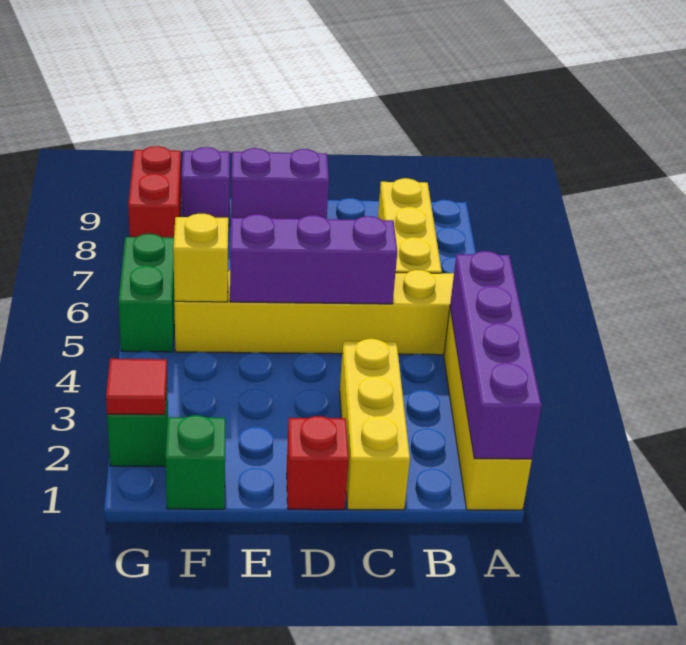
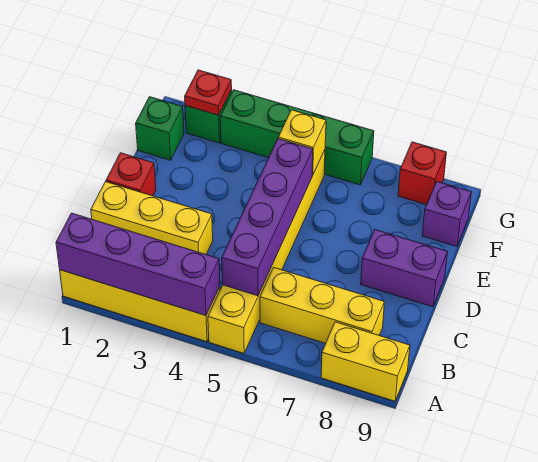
none -> yellow 1x2 brick [321,322,410,401]
purple 1x3 brick [230,214,397,304] -> purple 1x4 brick [222,139,313,296]
purple 1x2 brick [231,148,329,219] -> purple 1x2 brick turned to [361,230,447,307]
red 1x1 tile [106,359,167,415] -> red 1x1 plate [185,70,232,115]
green 1x2 brick [119,234,175,352] -> green 1x4 brick [220,90,374,185]
red 1x2 brick [128,146,181,238] -> red 1x1 brick [398,142,446,205]

